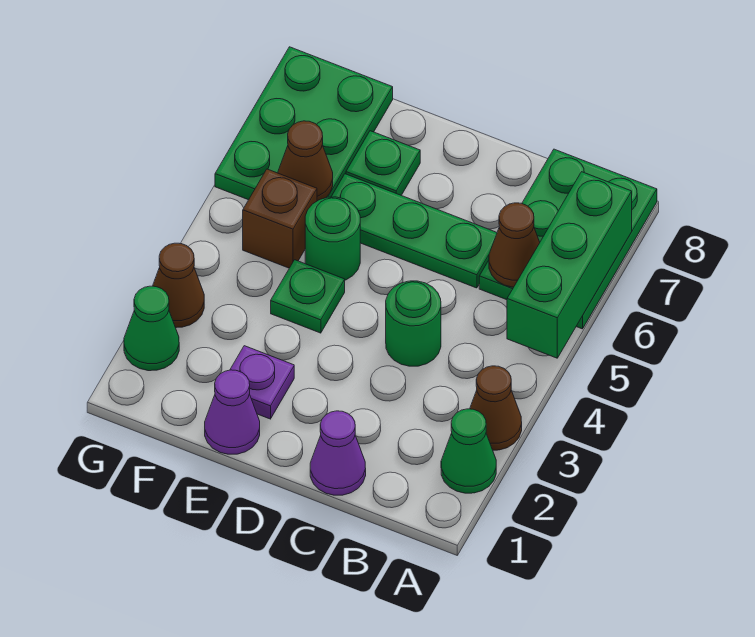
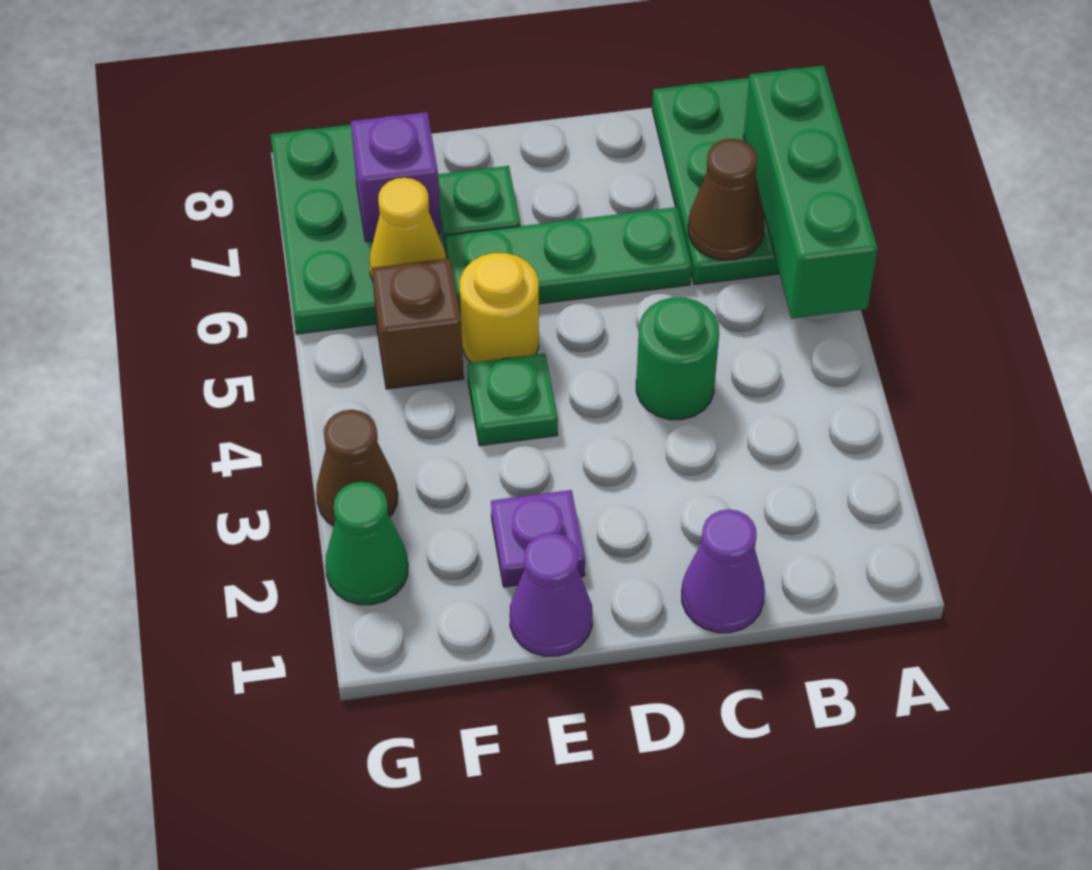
green 1x1 cone [441,409,496,493] -> none
brown 1x1 cone [470,366,522,450] -> none
green 1x1 round brick [305,197,360,280] -> yellow 1x1 round brick [460,253,539,363]
brown 1x1 cone [278,121,333,201] -> yellow 1x1 cone [369,178,446,280]
none -> purple 1x1 brick [351,112,441,241]

